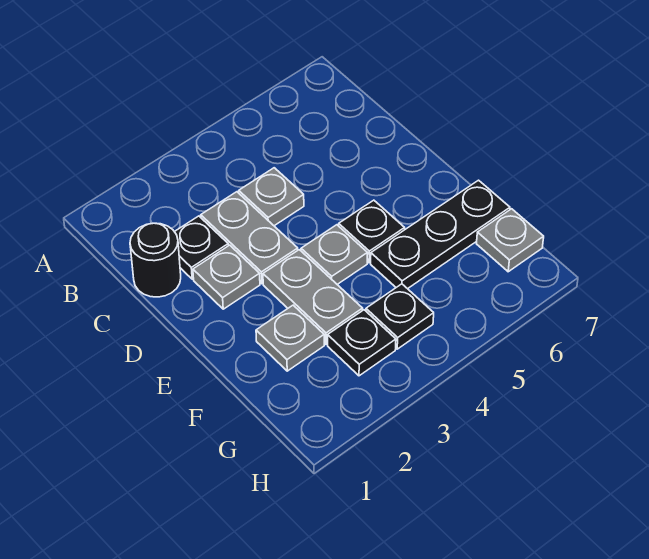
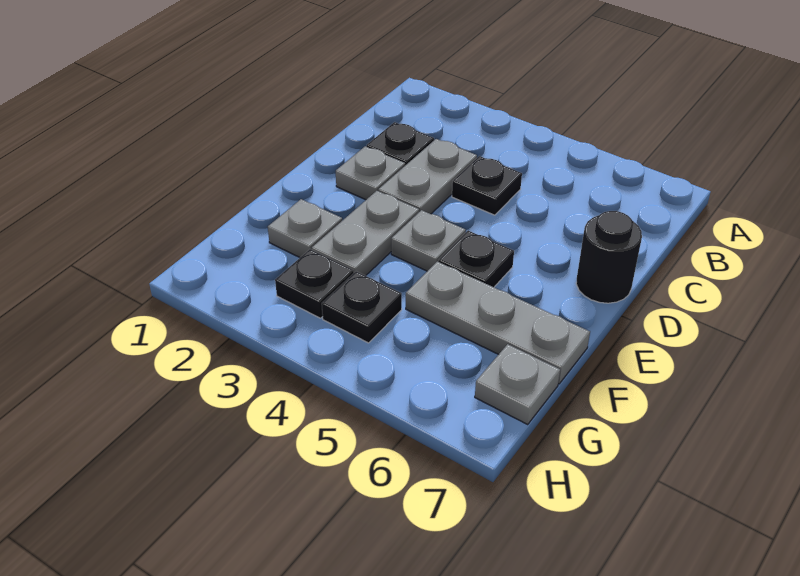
black 1x1 round brick [130,223,181,297] -> black 1x1 round brick moved to [576,211,642,303]
grey 1x1 plate [239,168,304,226] -> black 1x1 plate [452,156,522,215]
black 1x3 plate [371,180,510,289] -> grey 1x3 plate [406,262,590,384]

